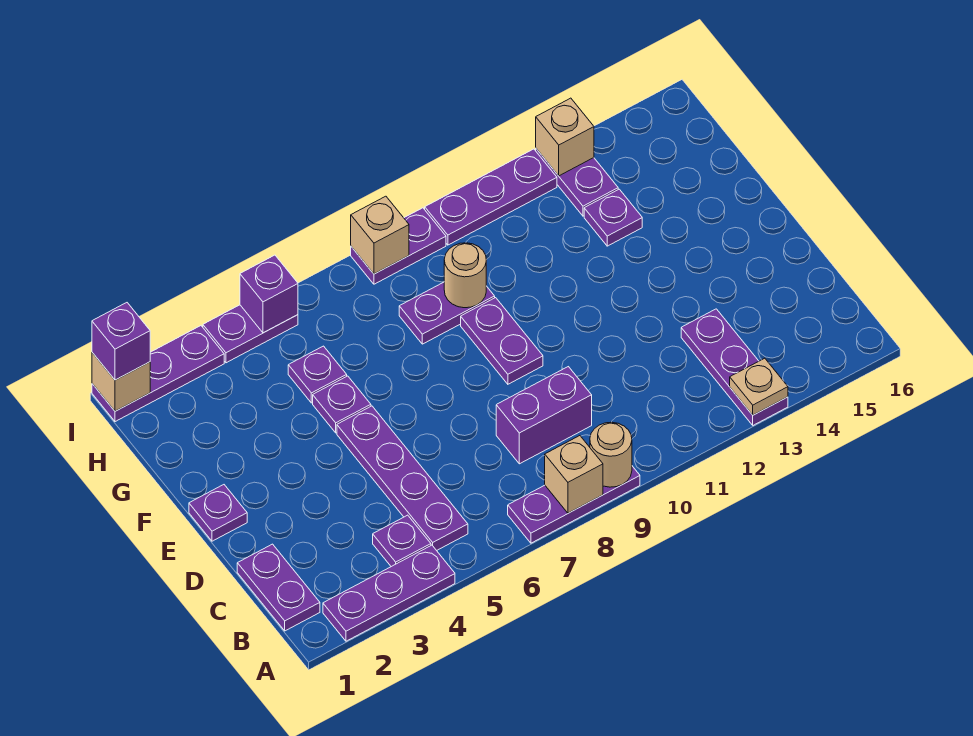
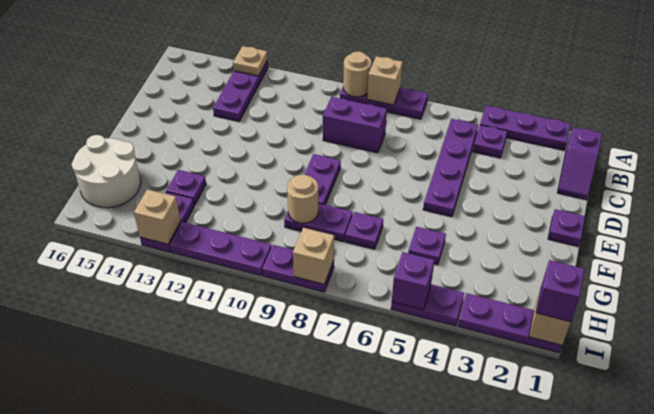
purple 1x2 plate [237,544,320,631] -> purple 1x2 slope [557,127,602,200]
purple 1x1 plate [313,376,371,433] -> purple 1x1 plate moved to [345,212,383,249]
none -> white 2x2 round brick [72,135,141,208]

